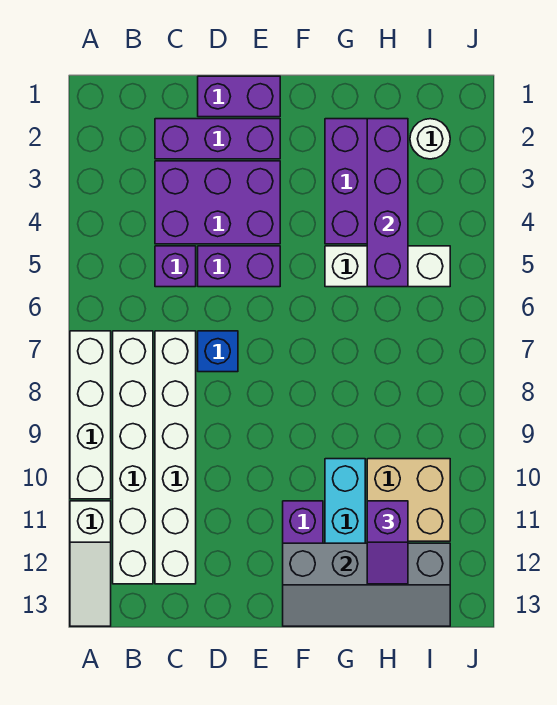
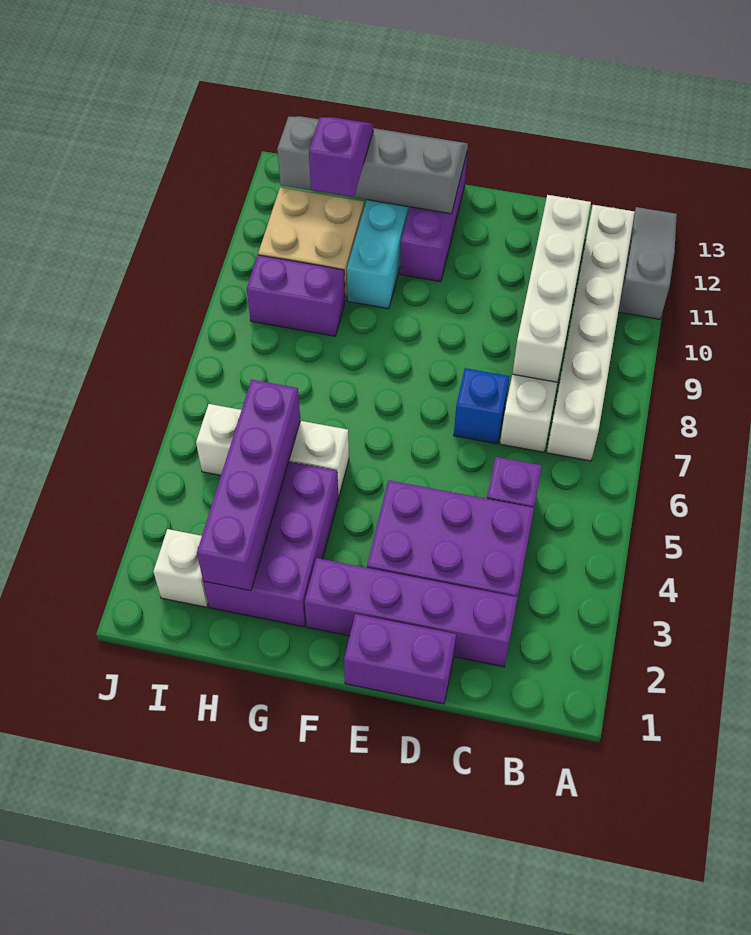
white 1x4 brick [70,331,111,499] -> white 1x4 brick moved to [512,195,591,382]
white 1x3 slope [70,501,111,626] -> grey 1x3 slope [618,207,677,319]
purple 1x3 brick [155,119,280,159] -> purple 1x4 brick [305,558,518,667]
purple 1x2 brick [198,246,280,287] -> purple 1x2 brick moved to [247,255,345,336]
white 1x1 round brick [410,119,450,159] -> white 1x1 brick [153,529,208,607]

